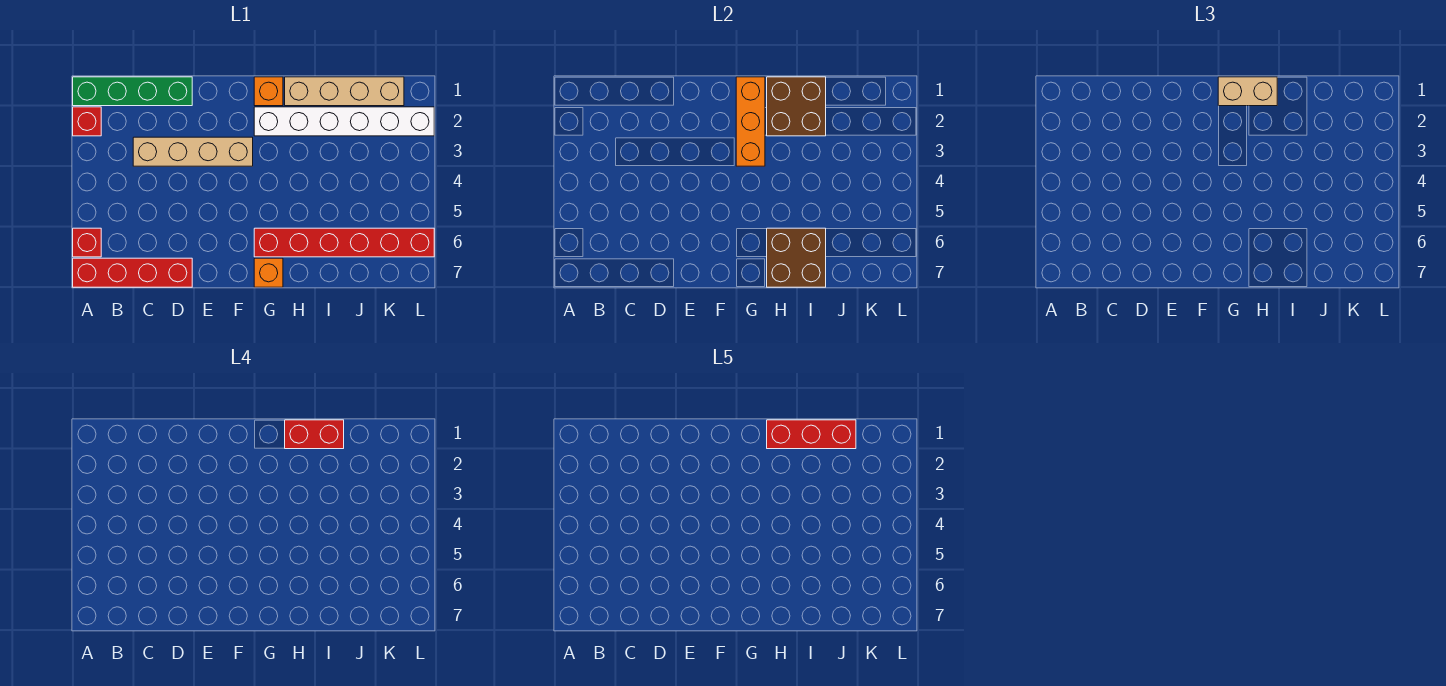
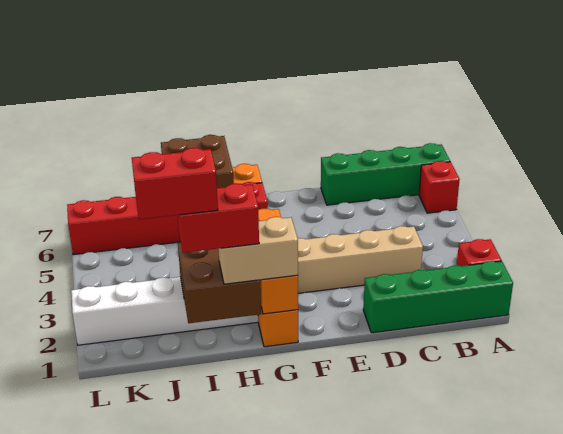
red 1x4 brick [73,258,192,287] -> green 1x4 brick [321,143,450,205]
tan 1x4 brick [285,77,404,106] -> none
red 1x3 brick [767,420,856,449] -> red 1x2 brick [132,148,218,219]

